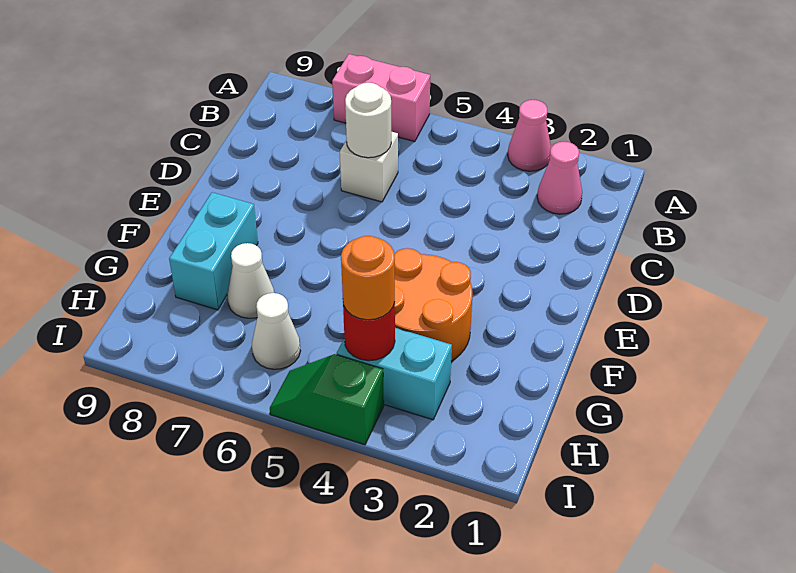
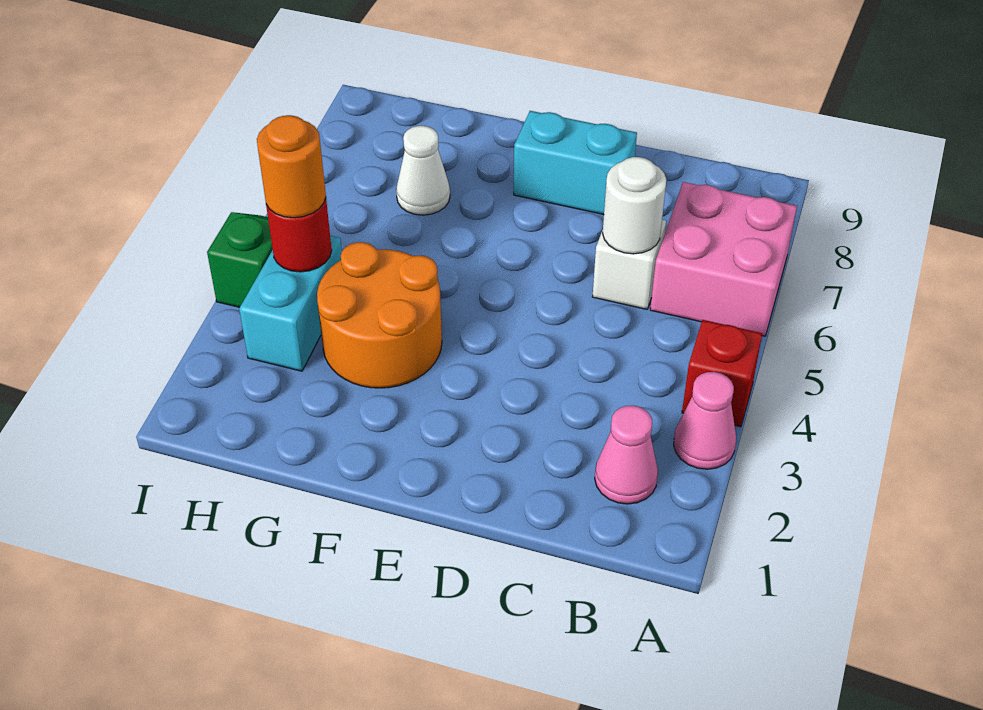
none -> red 1x1 brick [682,320,762,427]
pink 1x2 brick [332,54,430,142] -> pink 2x2 brick [650,182,797,336]
cyan 1x2 brick [169,192,258,310] -> cyan 1x2 brick moved to [514,111,637,214]
white 1x1 cone [252,293,300,369] -> none

